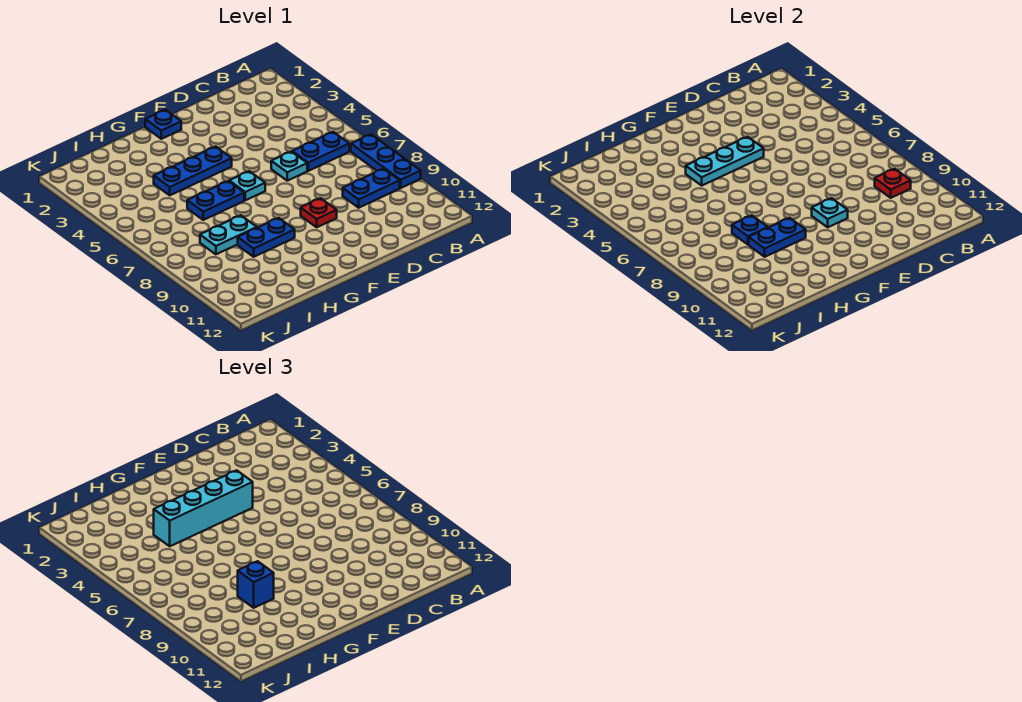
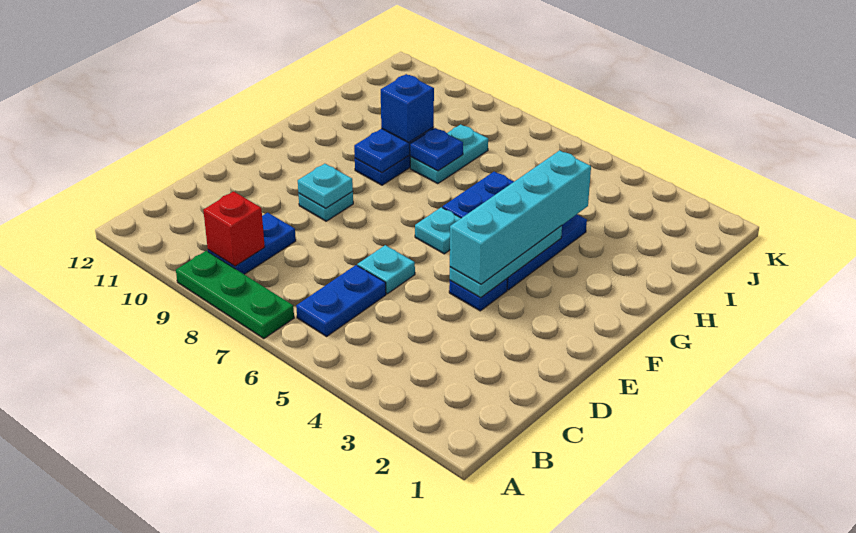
blue 1x3 plate [351,135,421,188] -> green 1x3 plate [176,251,294,339]
red 1x1 plate [875,169,911,198] -> red 1x1 brick [203,191,265,266]
red 1x1 plate [301,198,337,227] -> cyan 1x1 plate [298,192,353,221]
blue 1x1 plate [145,110,181,139] -> blue 1x1 plate moved to [449,279,507,311]

